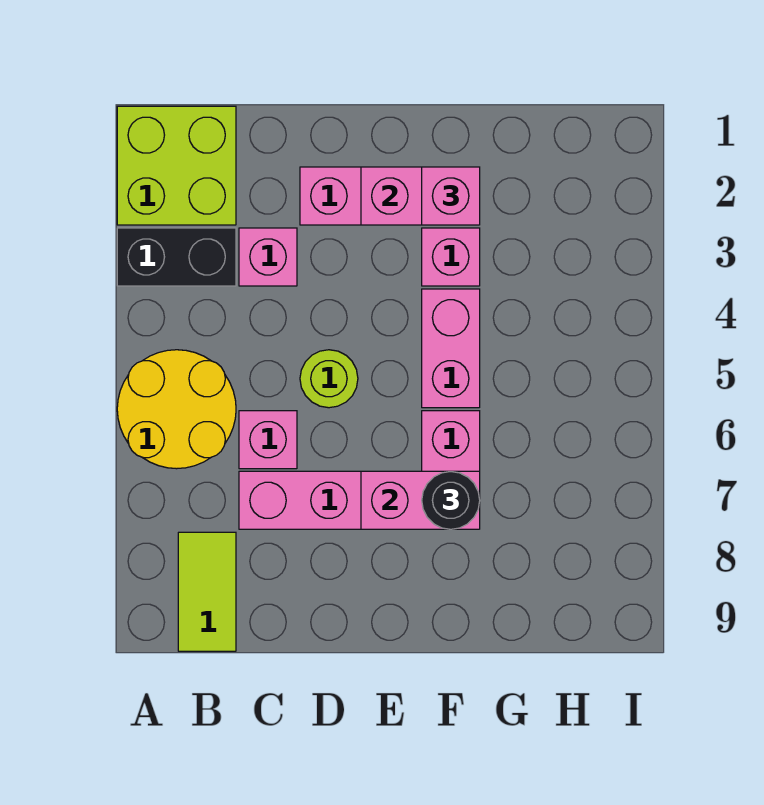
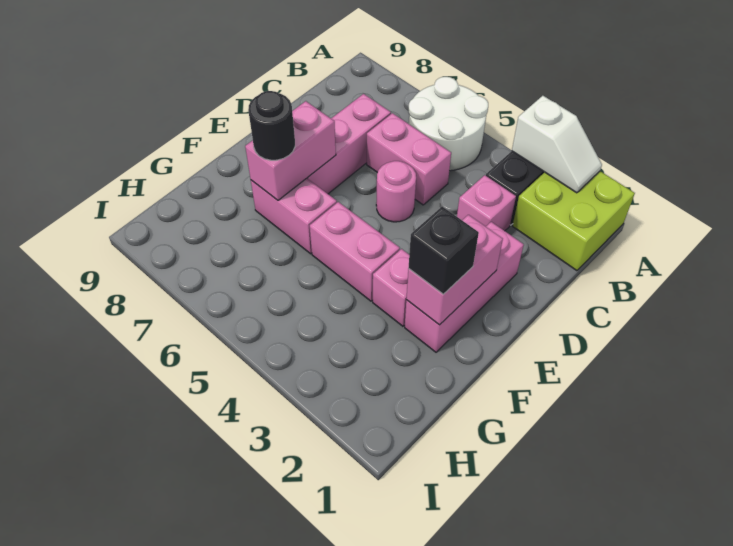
none -> white 1x2 slope [512,96,602,193]
yellow 2x2 round brick [117,350,236,469] -> white 2x2 round brick [408,77,488,171]
lime 1x2 tile [178,532,236,651] -> none
pink 1x1 brick [239,411,297,469] -> pink 1x2 brick [367,113,451,205]
lime 1x1 round brick [300,350,358,408] -> pink 1x1 round brick [376,161,416,222]
pink 1x1 brick [422,167,480,225] -> black 1x1 brick [409,207,479,294]

